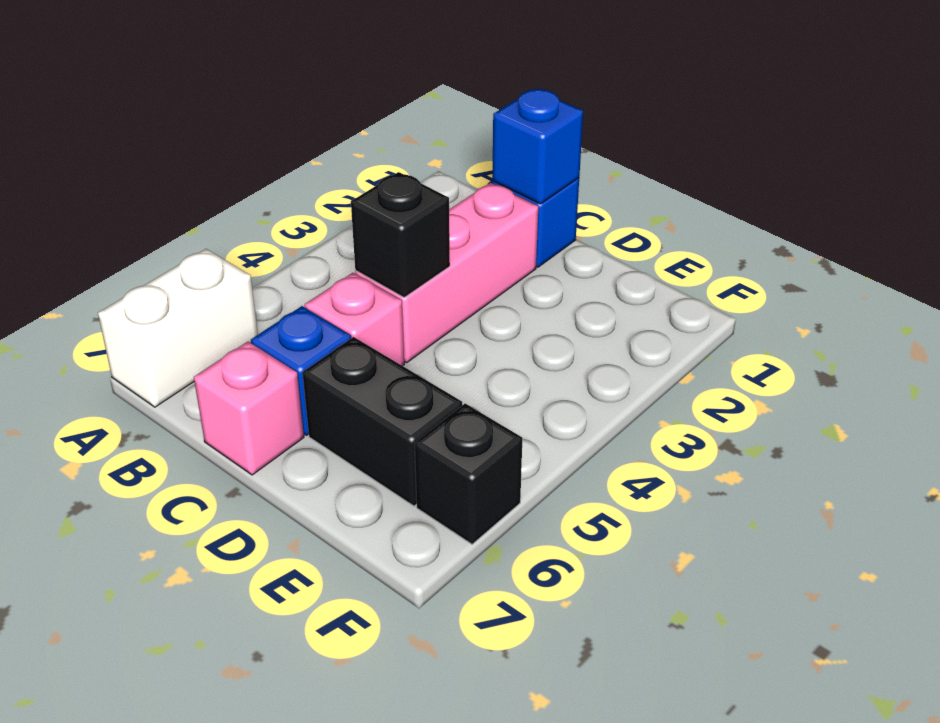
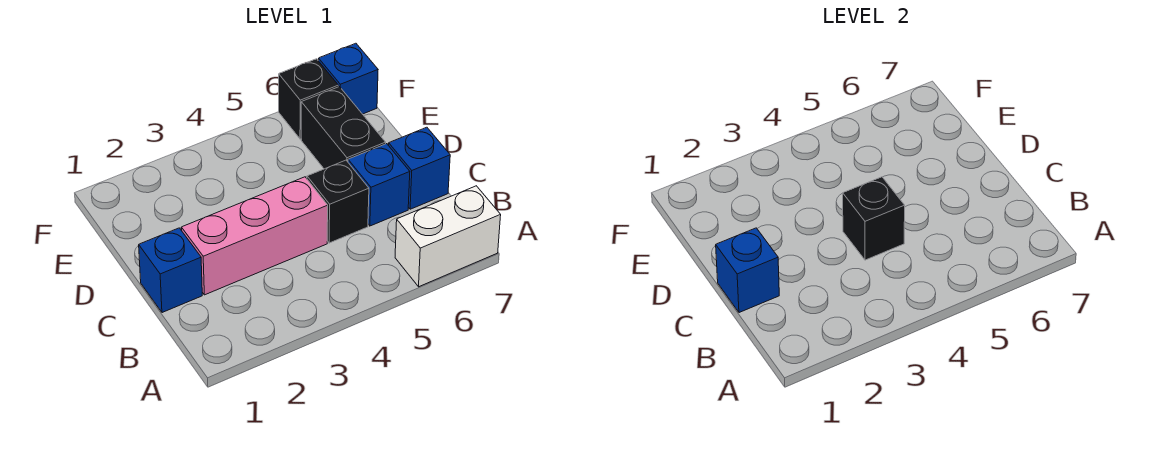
pink 1x1 brick [305,273,404,366] -> black 1x1 brick [307,160,369,243]
pink 1x1 brick [194,342,304,475] -> blue 1x1 brick [389,127,450,209]
none -> blue 1x1 brick [318,43,378,114]

